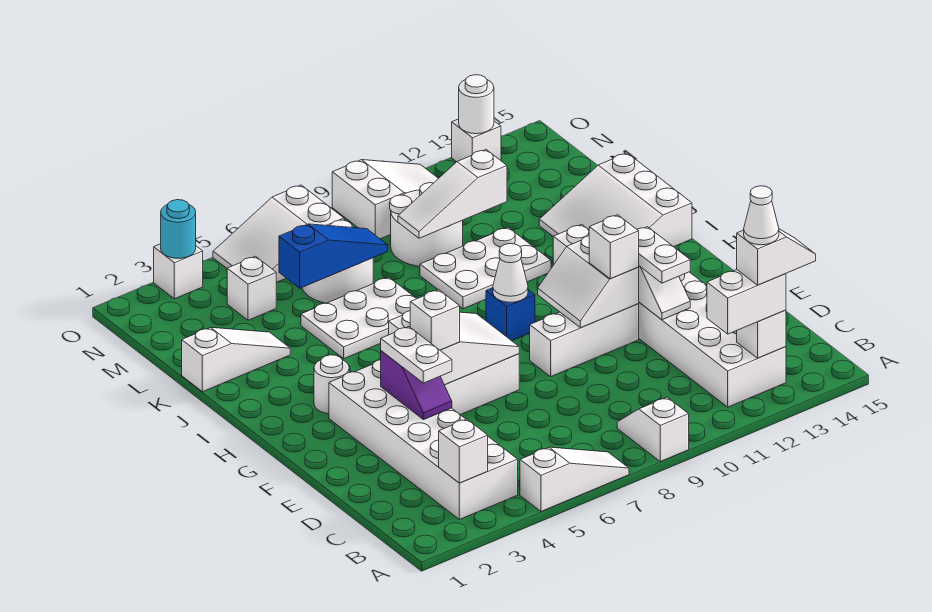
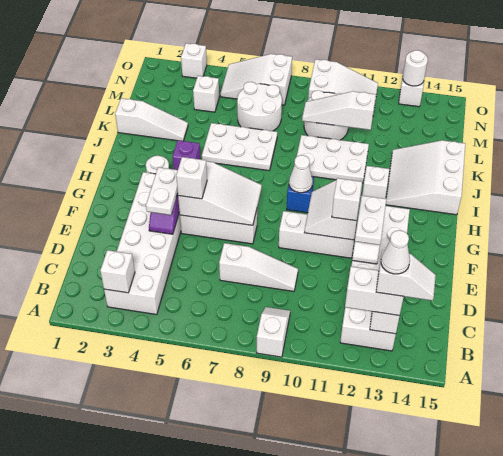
white 1x3 slope [520,447,629,511] -> white 1x3 slope moved to [219,243,298,291]
none -> purple 1x1 brick [172,140,201,170]
blue 1x3 slope [279,224,388,288] -> none
cyan 1x1 round brick [161,200,196,259] -> none

